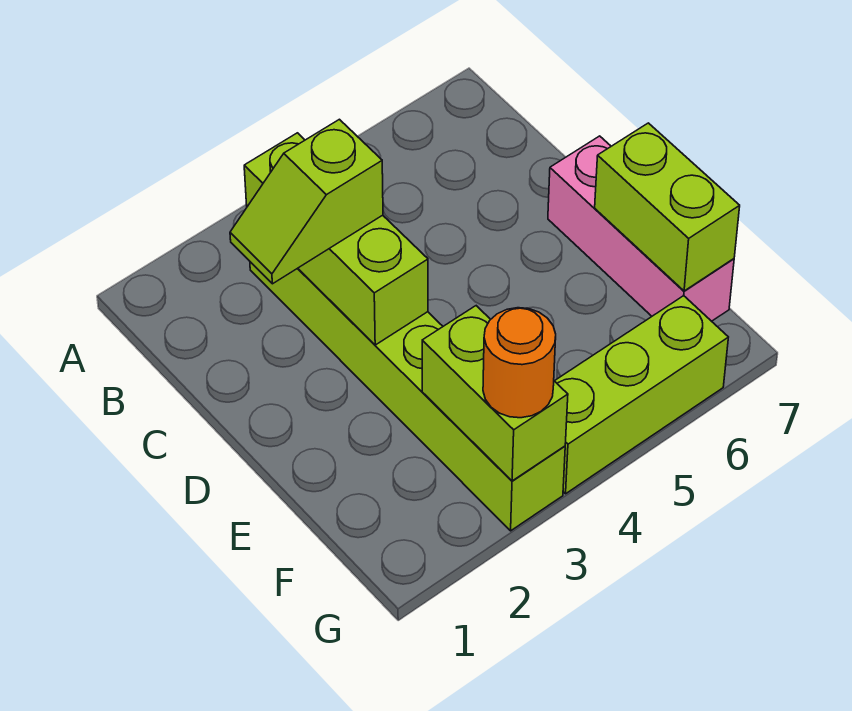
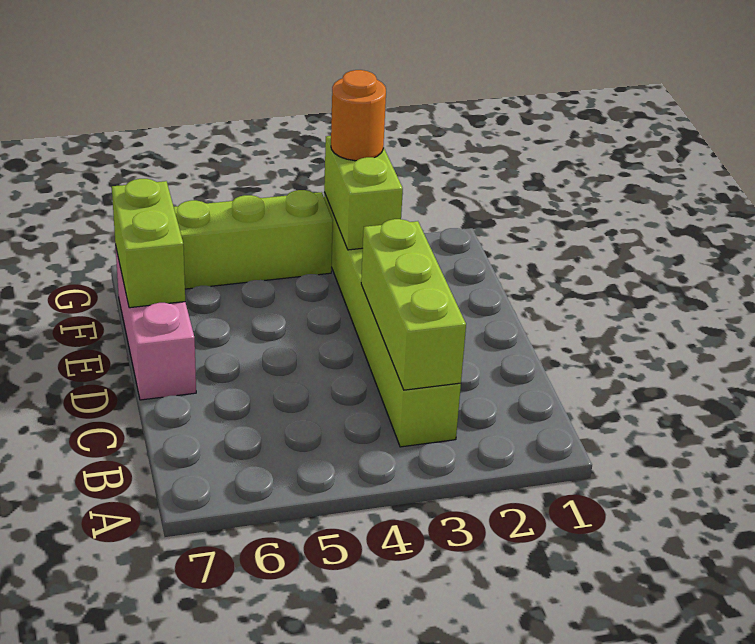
lime 1x2 slope [230,119,383,284] -> none

